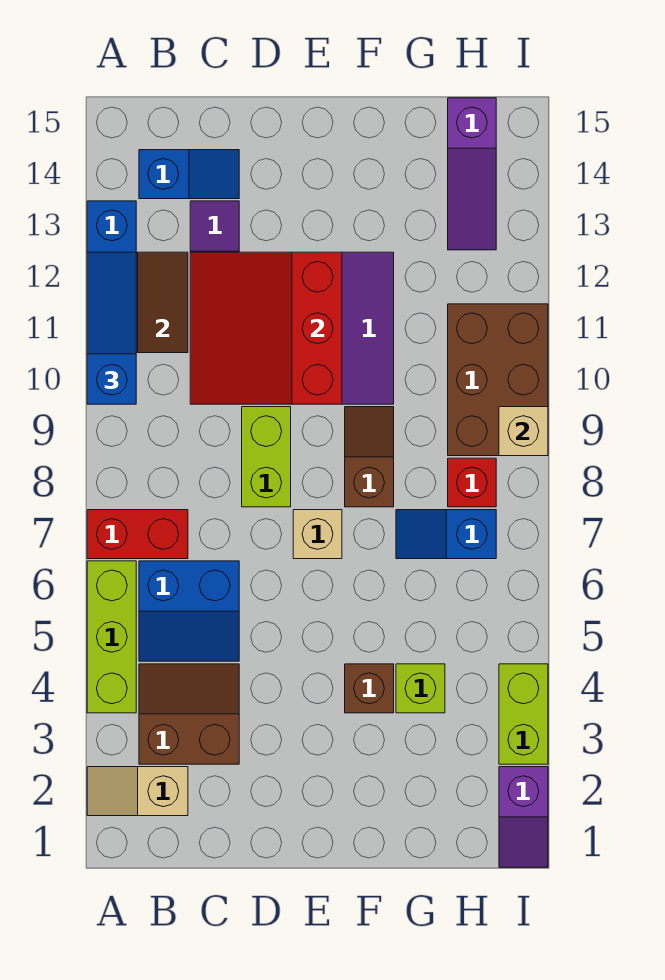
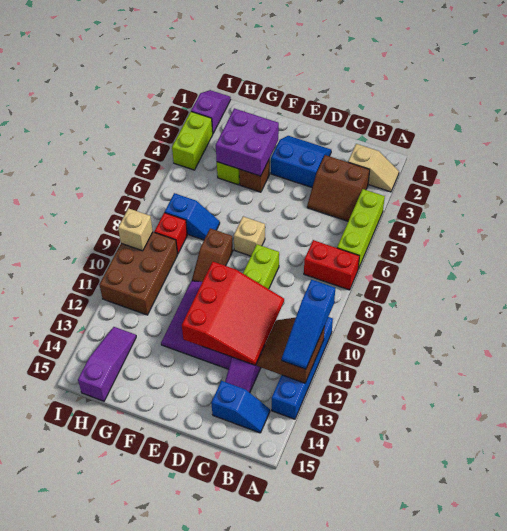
blue 2x2 slope [139,561,239,661] -> blue 2x2 slope moved to [271,136,331,187]
blue 1x2 slope [139,150,239,199] -> blue 1x2 slope turned to [211,381,270,433]
none -> purple 2x2 brick [216,108,279,176]

